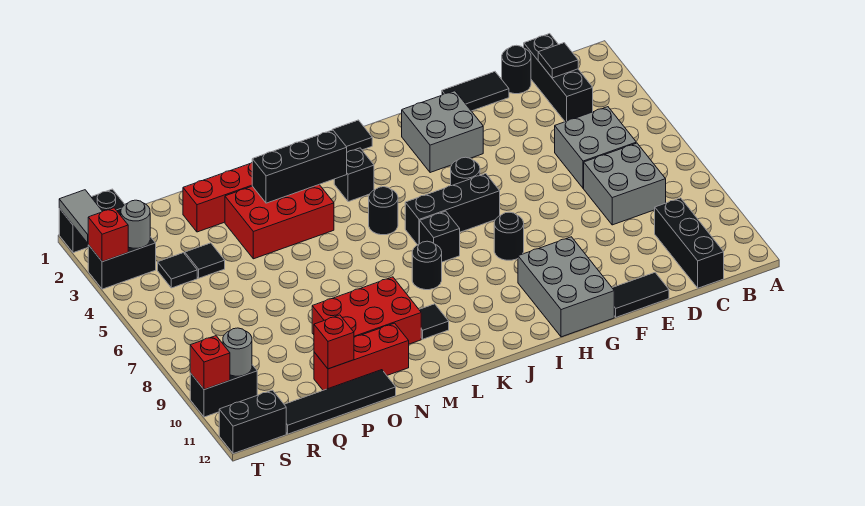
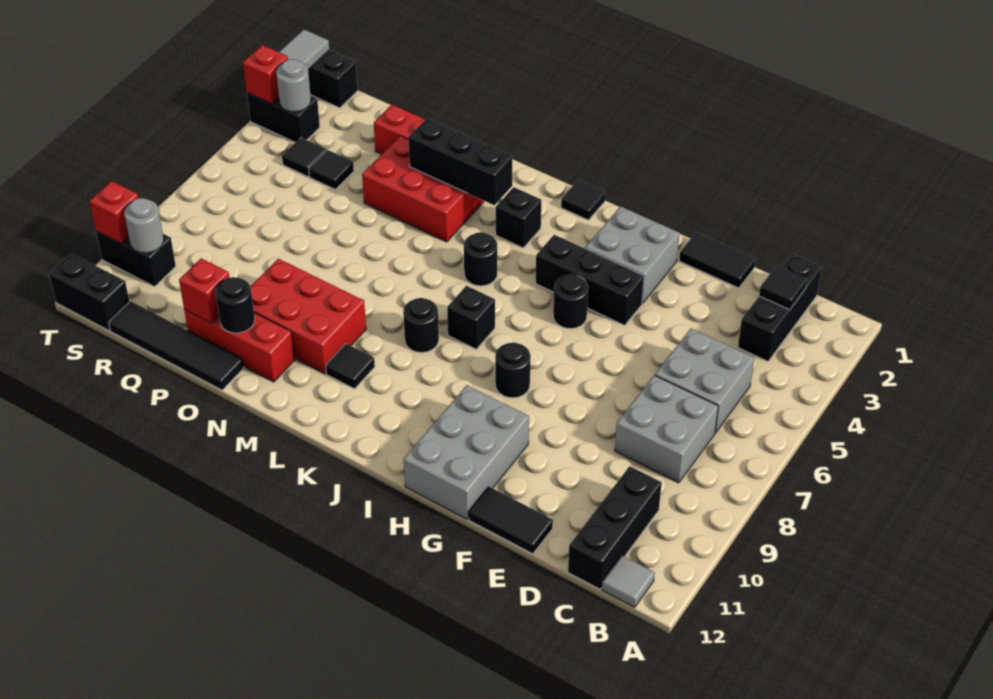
none -> grey 1x1 tile [602,556,655,607]
black 1x1 round brick [502,45,531,94] -> black 1x1 round brick moved to [215,277,255,333]
black 1x3 brick [405,174,500,245] -> black 1x3 brick moved to [536,235,644,325]

